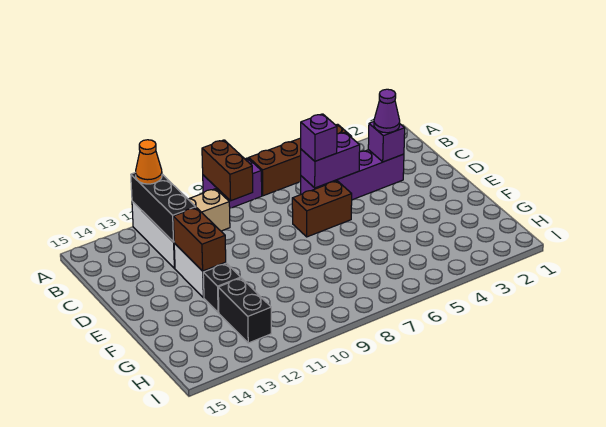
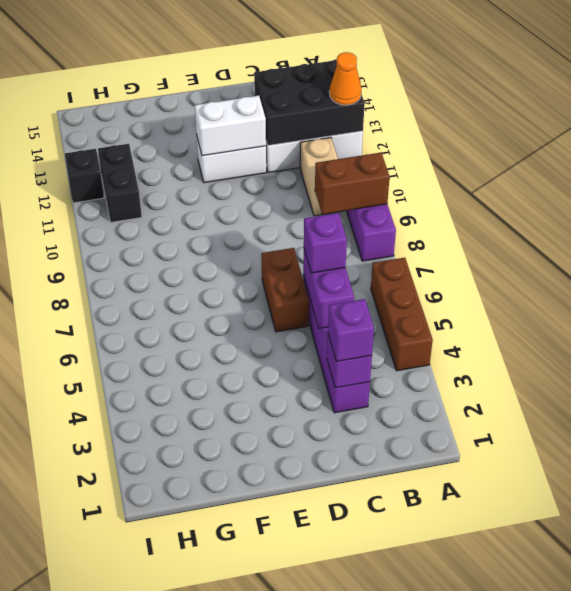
brown 1x4 brick [249,124,352,196] -> brown 1x3 brick [371,258,433,371]
black 1x3 brick [131,172,196,242] -> black 2x3 brick [254,59,365,146]
purple 1x1 cone [374,89,400,133] -> purple 1x1 brick [328,299,374,361]
brown 1x2 brick [173,208,226,271] -> white 1x2 brick [195,96,266,156]
black 1x1 brick [203,263,241,313] -> black 1x1 brick moved to [65,149,104,203]
black 1x2 brick [218,278,271,343] -> black 1x2 brick turned to [98,144,142,222]

